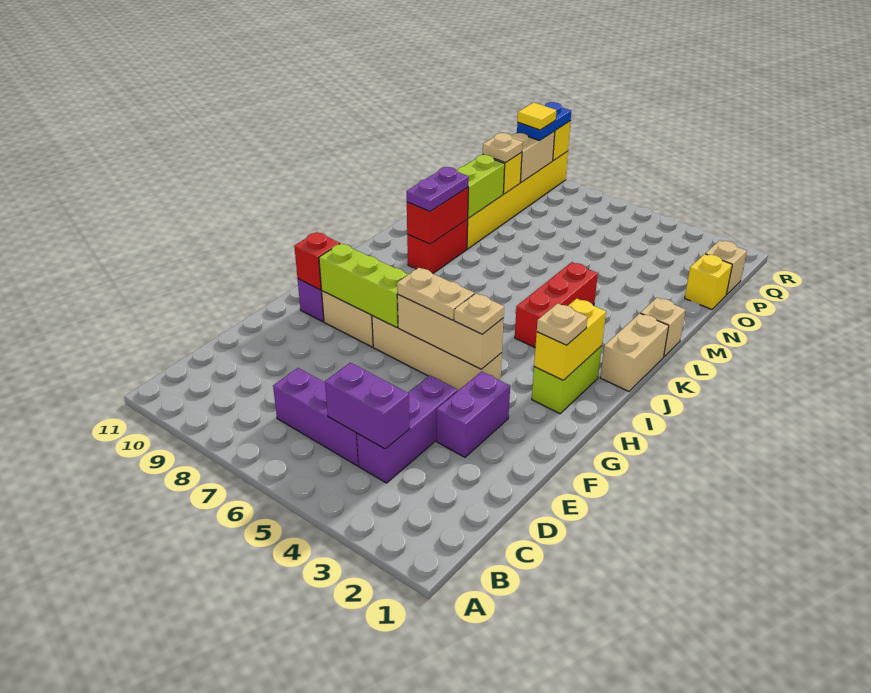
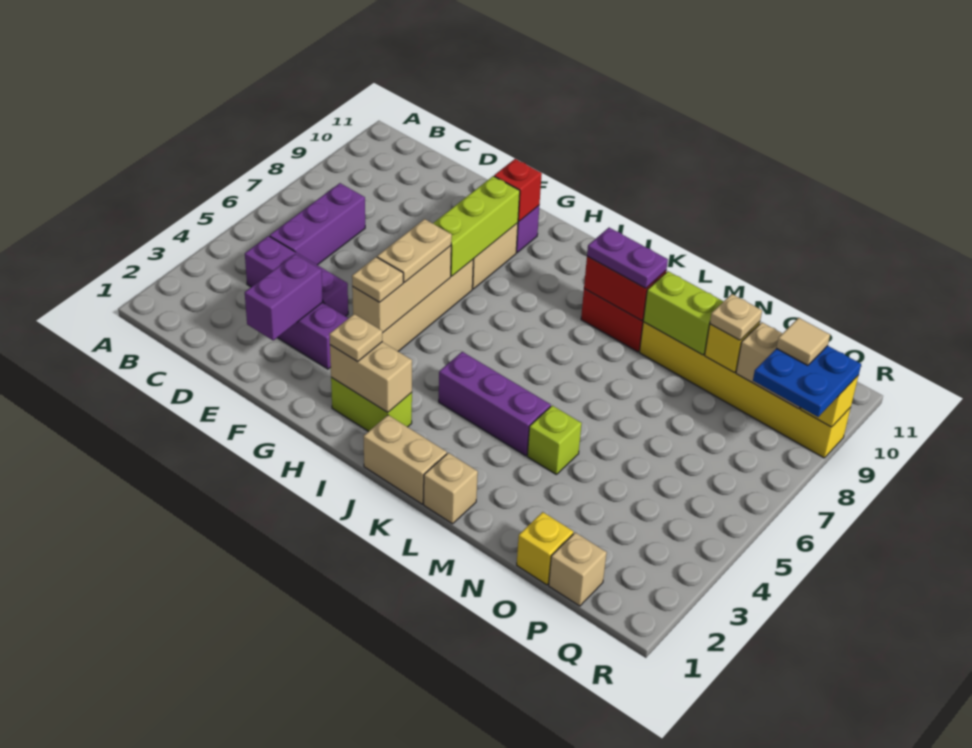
purple 1x2 brick [325,363,410,449] -> purple 1x2 brick moved to [245,254,323,340]
yellow 1x2 brick [534,299,606,380] -> tan 1x2 brick [330,342,412,413]
red 1x3 brick [515,262,598,347] -> purple 1x3 brick [439,352,551,456]
none -> lime 1x1 brick [527,406,582,474]
blue 1x2 plate [517,102,571,141] -> blue 2x2 plate [753,346,861,417]
yellow 1x1 tile [517,102,556,130] -> tan 1x1 tile [777,318,830,365]

